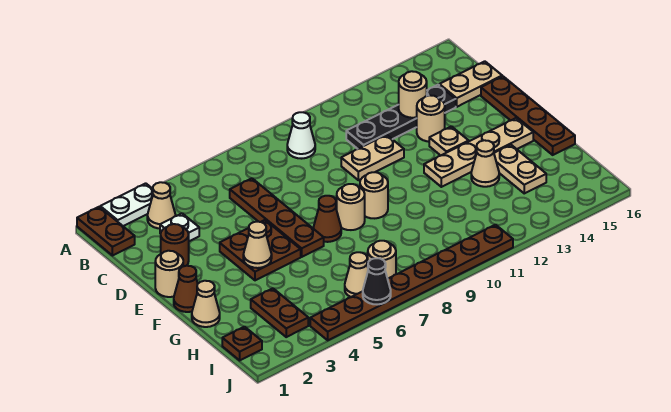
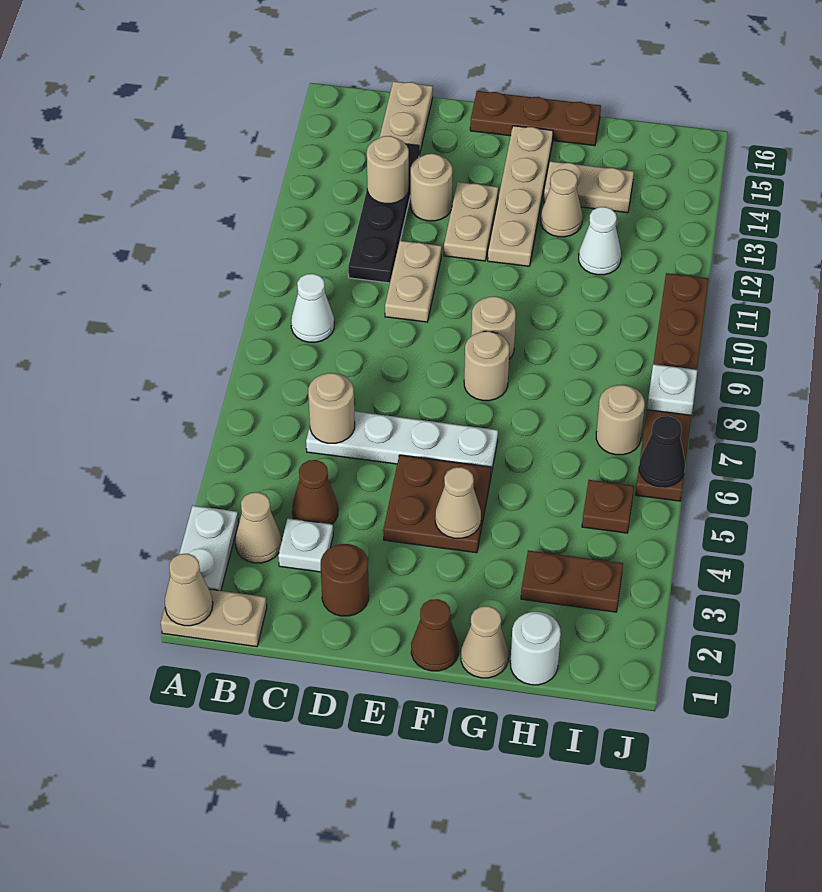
brown 1x2 plate [77,207,135,256] -> tan 1x2 plate [161,589,267,647]
brown 1x4 plate [230,178,324,257] -> white 1x4 plate [306,411,498,474]
brown 1x4 plate [481,76,575,155] -> brown 1x3 plate [470,91,601,146]
tan 1x1 round brick [155,251,183,297] -> tan 1x1 round brick moved to [308,373,355,443]
tan 1x1 plate [429,126,469,156] -> tan 1x2 plate [444,182,498,261]
brown 1x1 cone [313,196,341,242] -> brown 1x1 cone moved to [292,460,338,524]
none -> white 1x1 round brick [510,612,561,685]
none -> white 1x1 cone [579,207,621,275]
brown 1x1 plate [222,327,262,360] -> brown 1x1 plate moved to [582,480,634,533]
tan 1x1 cone [345,252,368,297] -> tan 1x1 cone moved to [165,554,213,626]
brown 1x8 plate [310,225,513,340] -> brown 1x6 plate [635,273,709,501]
none -> white 1x1 plate [647,364,697,415]

